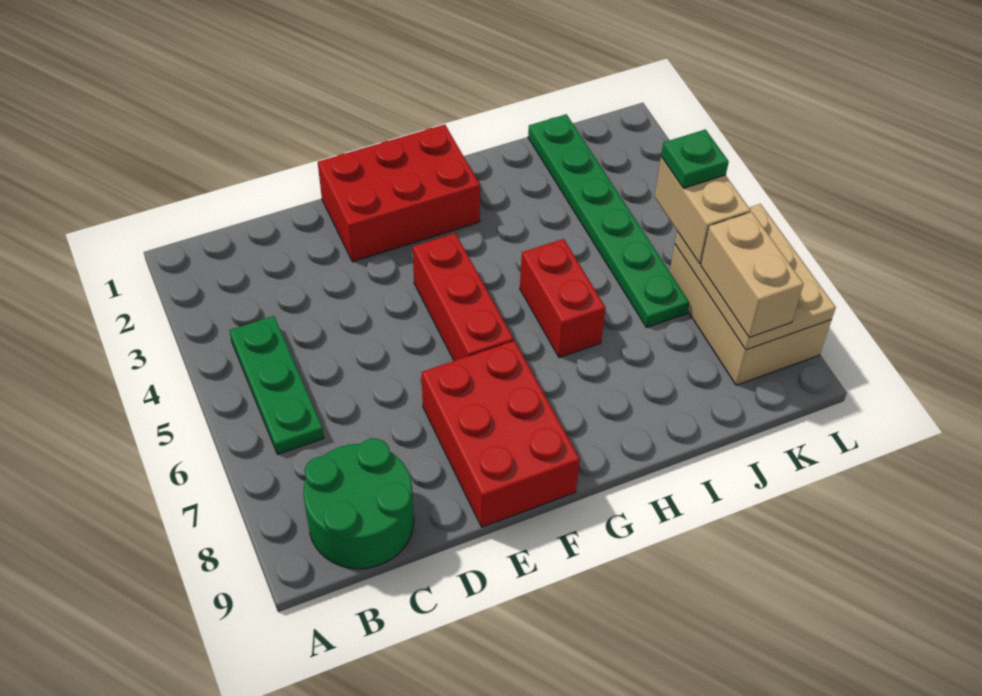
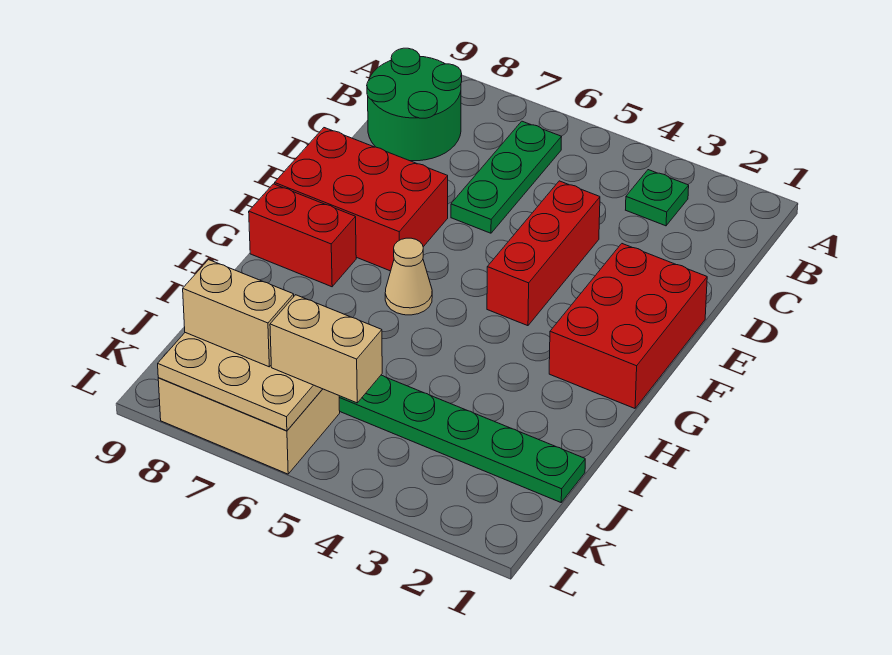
green 1x3 plate [229,316,324,454] -> green 1x3 plate turned to [451,121,561,233]
red 1x3 brick [413,233,514,361] -> red 1x3 brick turned to [487,181,600,326]
none -> tan 1x1 cone [385,238,432,315]
red 1x2 brick [520,239,606,358] -> red 1x2 brick moved to [249,184,356,287]
green 1x1 plate [661,129,729,188] -> green 1x1 plate moved to [626,170,689,226]

